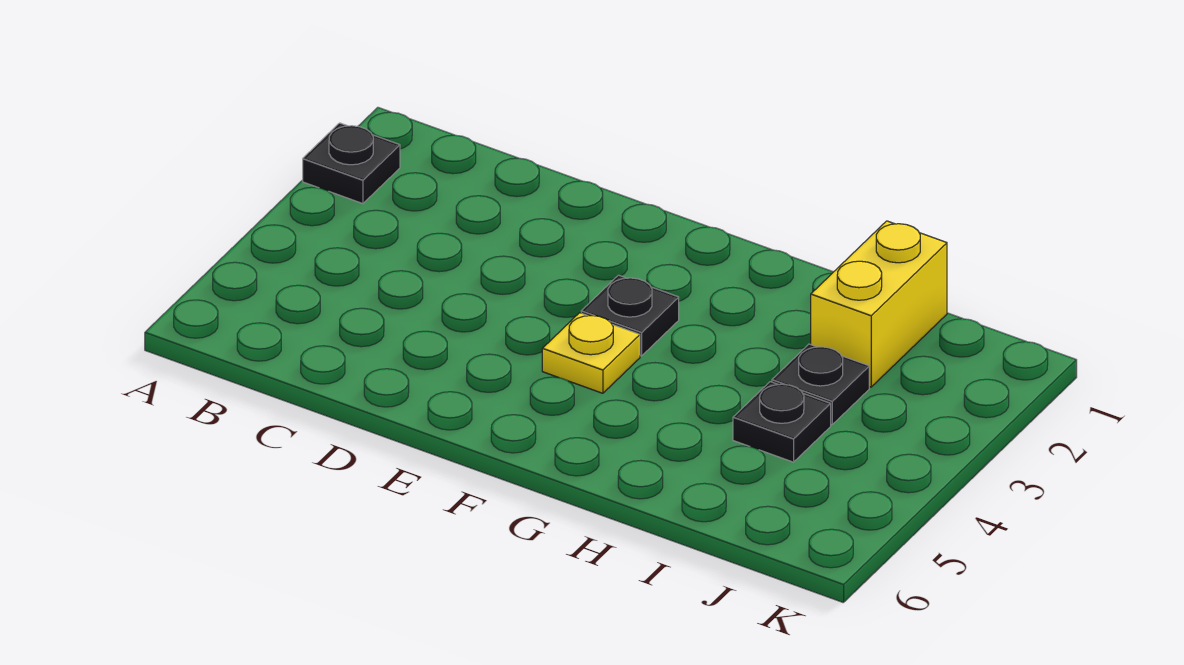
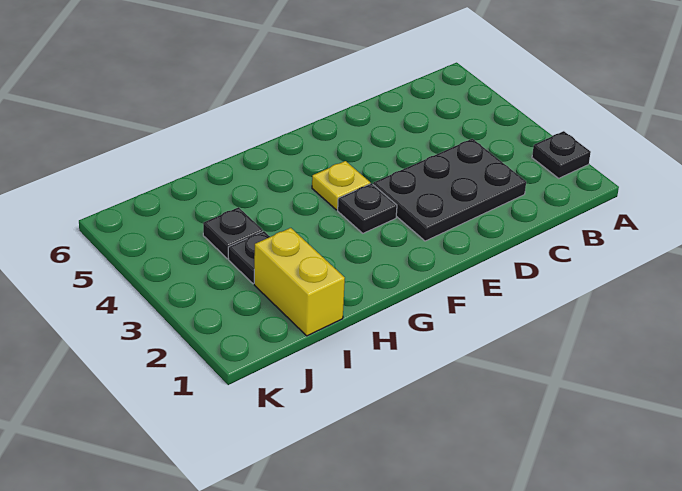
none -> black 2x3 plate [373,139,526,241]

